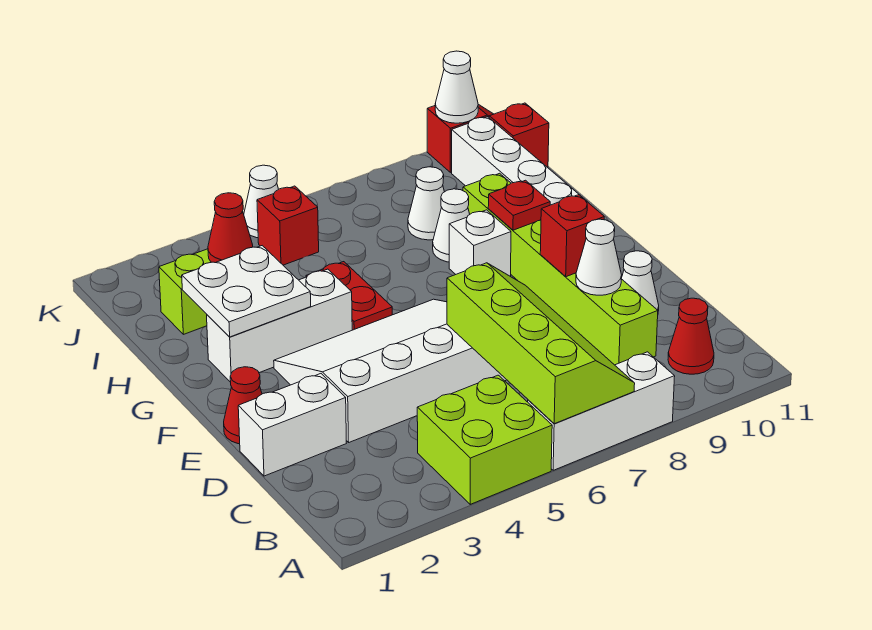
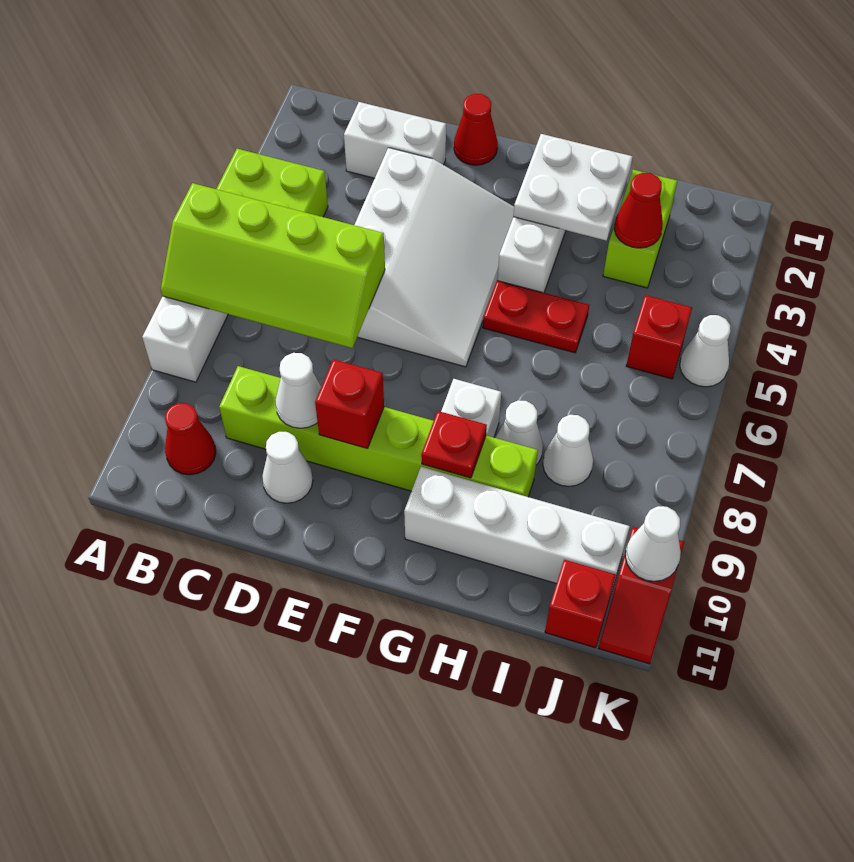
white 1x2 brick [238,374,346,476] -> white 1x2 brick turned to [344,102,446,178]

